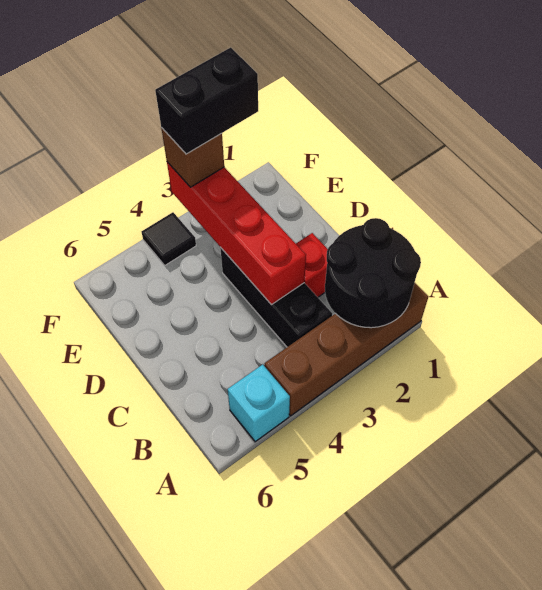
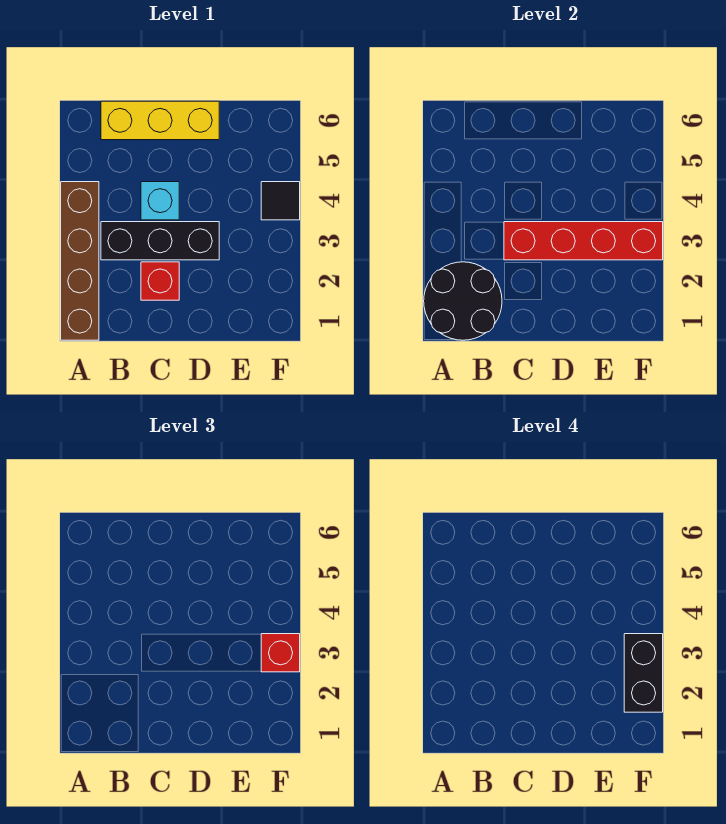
cyan 1x1 brick [228,364,290,442] -> cyan 1x1 brick moved to [141,182,179,220]
none -> yellow 1x3 brick [101,101,219,140]
brown 1x1 brick [161,128,224,187] -> red 1x1 brick [261,634,300,672]

